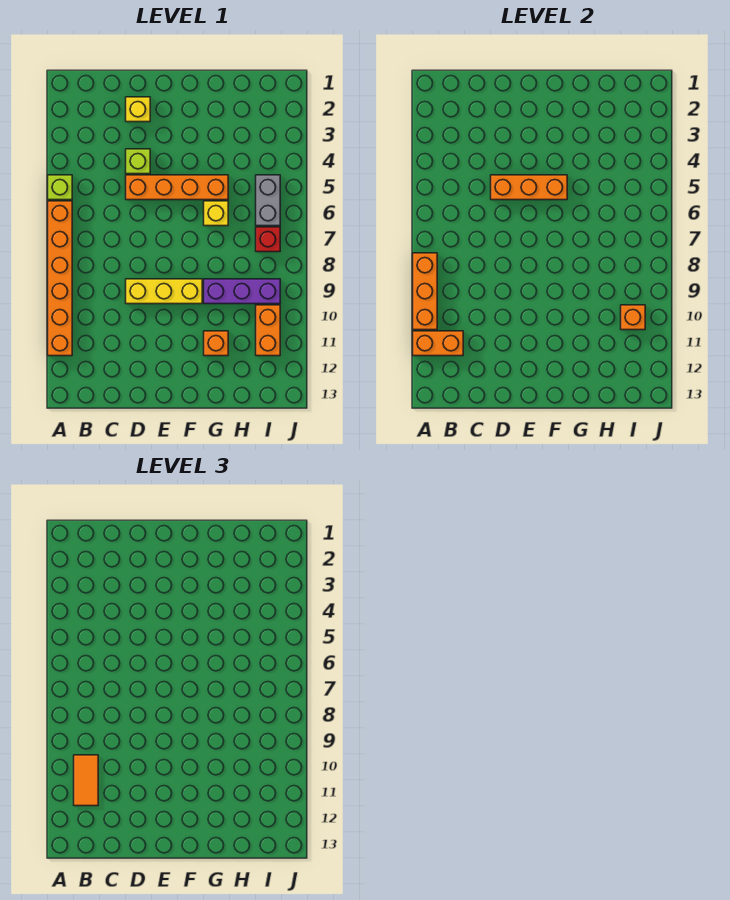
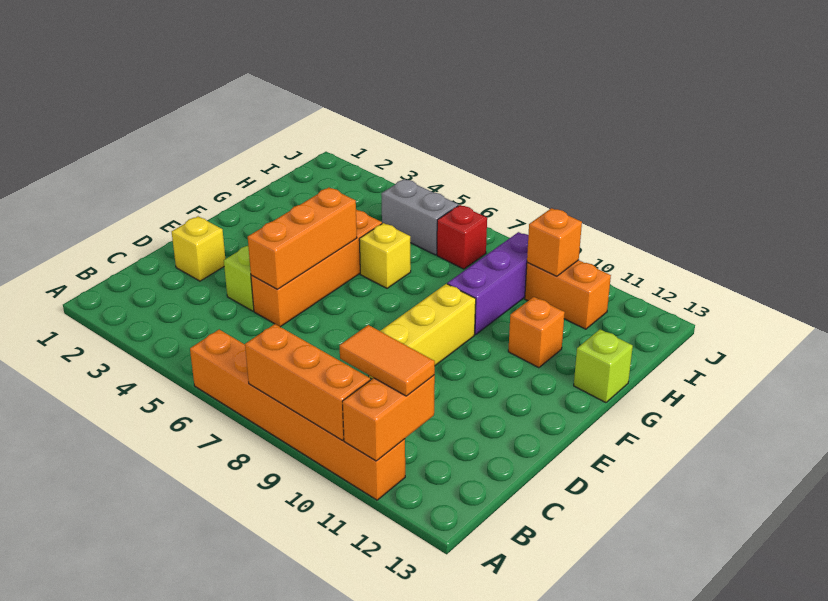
lime 1x1 brick [48,175,72,200] -> lime 1x1 brick moved to [574,329,633,403]

